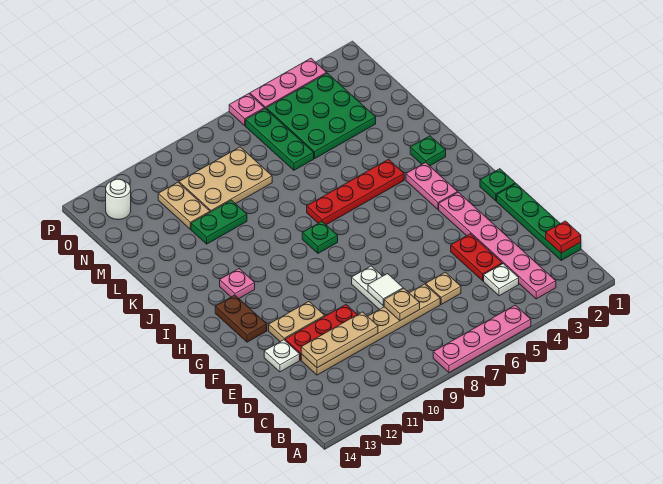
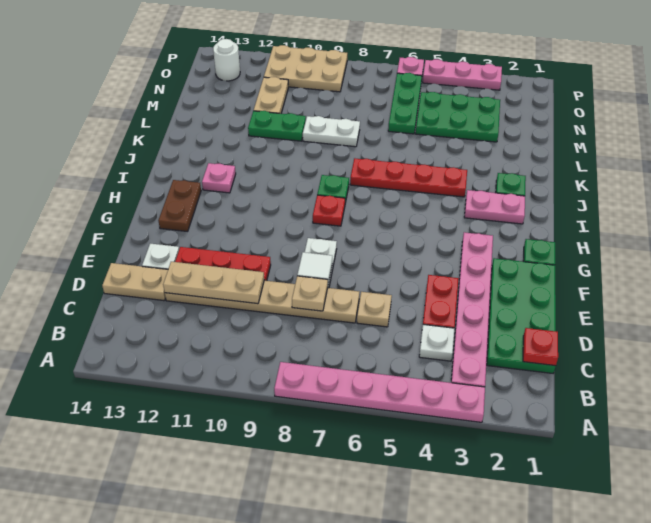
pink 1x4 plate [433,305,531,373] -> pink 1x6 plate [274,362,485,422]
green 1x4 plate [497,184,581,260] -> green 2x4 plate [487,258,556,373]
tan 1x2 plate [269,302,325,342] -> tan 1x2 plate moved to [102,263,168,301]
pink 1x2 plate [406,163,458,209] -> pink 1x2 plate turned to [464,190,525,224]
none -> red 1x1 plate [313,195,345,226]
none -> white 1x2 plate [303,116,360,147]
green 3x3 plate [266,73,376,158] -> green 2x3 plate [416,92,500,142]
tan 2x3 plate [179,147,272,212] -> tan 2x3 plate moved to [264,45,347,92]

